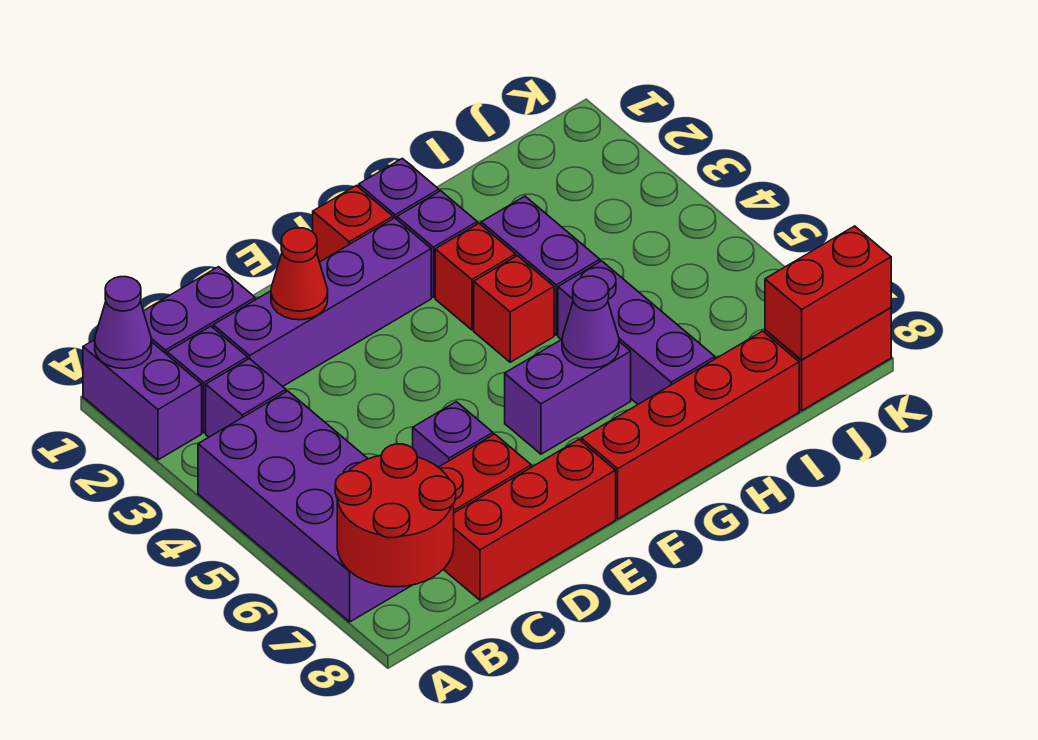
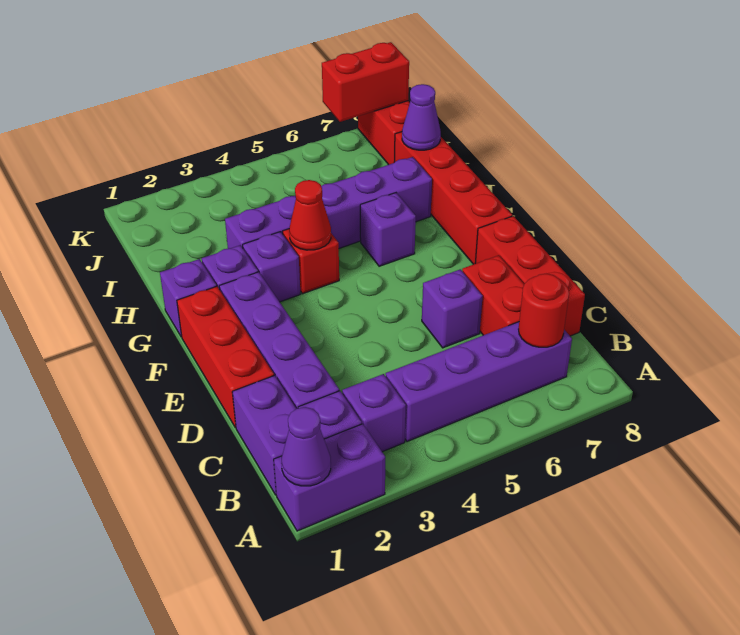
purple 2x4 brick [198,391,412,622] -> purple 1x4 brick [386,322,572,442]
red 2x2 round brick [335,444,456,587] -> red 1x1 round brick [519,274,569,347]
red 1x1 cone [271,228,328,320] -> red 1x1 cone moved to [289,180,331,250]
red 1x1 brick [313,186,393,262] -> red 1x3 brick [177,286,274,428]
purple 1x2 brick [505,340,631,454] -> purple 1x1 brick [360,193,416,266]
red 1x1 brick [435,223,516,330] -> purple 1x1 brick [243,232,300,302]
purple 1x1 cone [562,276,619,368] -> purple 1x1 cone moved to [402,84,441,150]
red 1x2 brick [765,226,891,360] -> red 1x2 brick turned to [322,42,409,122]

